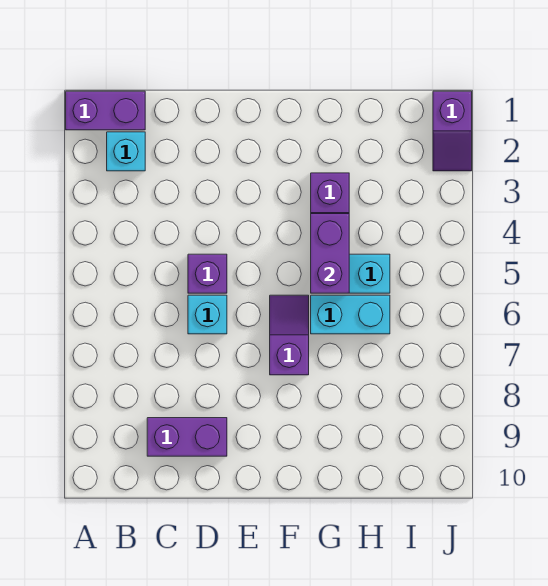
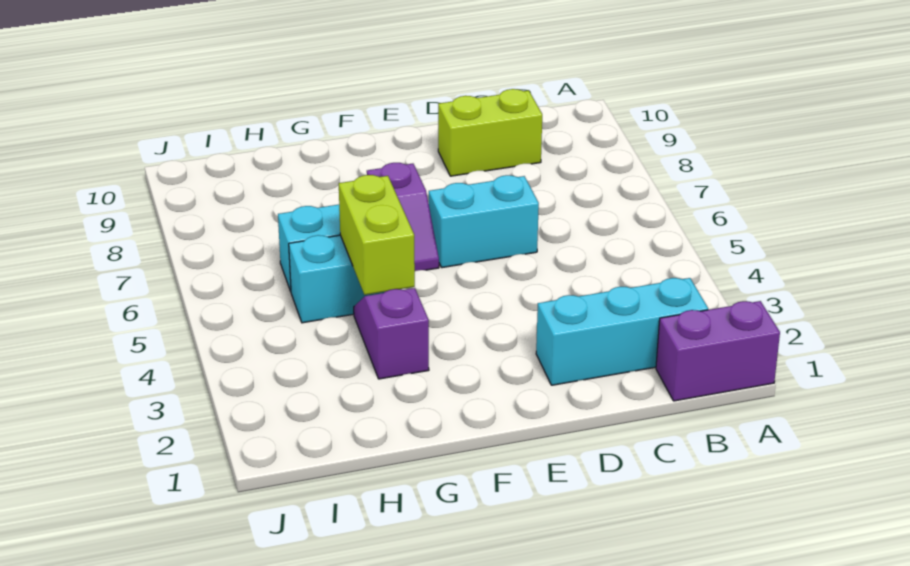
cyan 1x1 brick [107,132,145,171] -> cyan 1x3 brick [536,278,708,385]
purple 1x2 brick [147,418,227,456] -> lime 1x2 brick [438,89,542,176]
purple 1x1 brick [188,254,227,293] -> none
cyan 1x1 brick [188,295,227,334] -> cyan 1x2 brick [428,175,539,268]
purple 1x2 brick [311,214,349,293] -> lime 1x2 brick [339,175,415,295]
purple 1x2 slope [433,91,472,171] -> none

